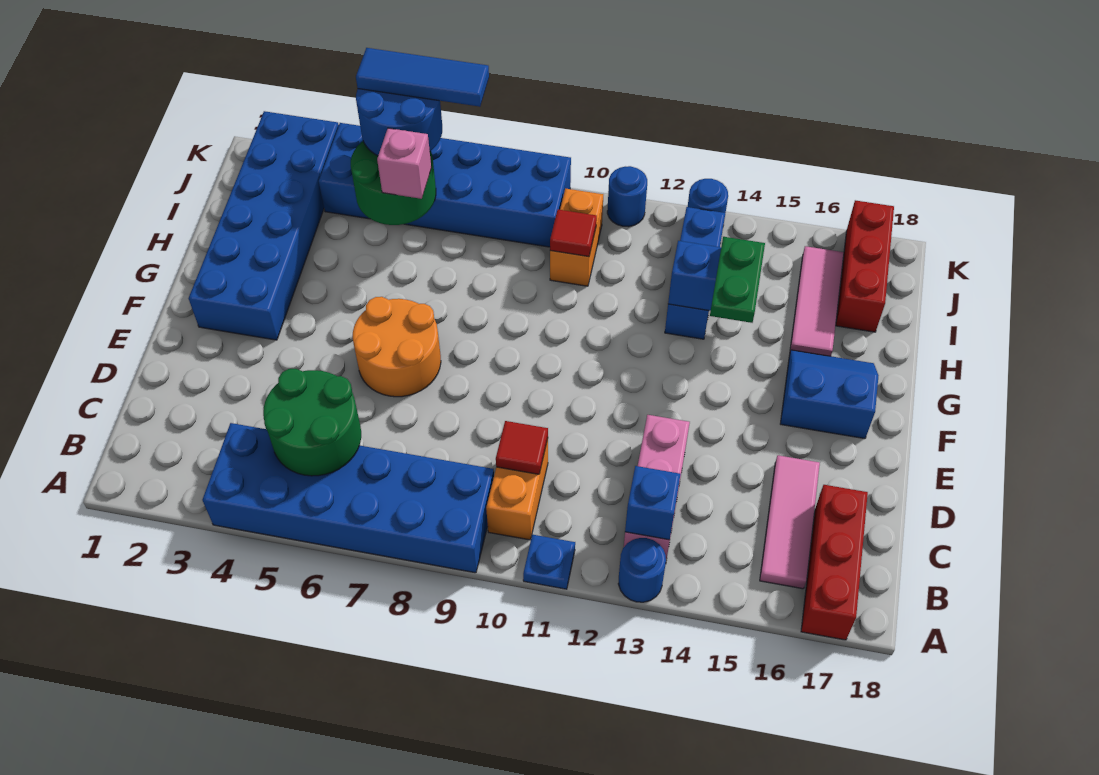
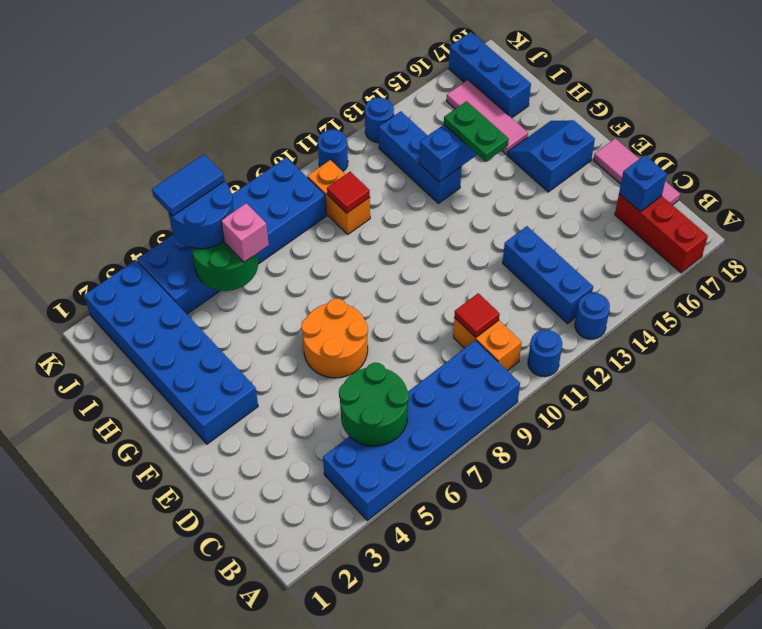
blue 1x1 plate [523,535,575,589] -> blue 1x1 round brick [528,330,562,377]
pink 1x3 brick [624,415,690,560] -> blue 1x3 brick [503,226,593,324]
blue 1x1 brick [625,466,681,540] -> blue 1x1 brick moved to [619,155,667,212]
pink 1x3 tile [760,455,820,589] -> pink 1x3 tile moved to [593,138,680,205]
red 1x3 brick [836,200,894,332] -> blue 1x3 brick [449,32,531,118]
blue 1x3 tile [356,48,489,107] -> blue 1x2 tile [152,155,224,216]

